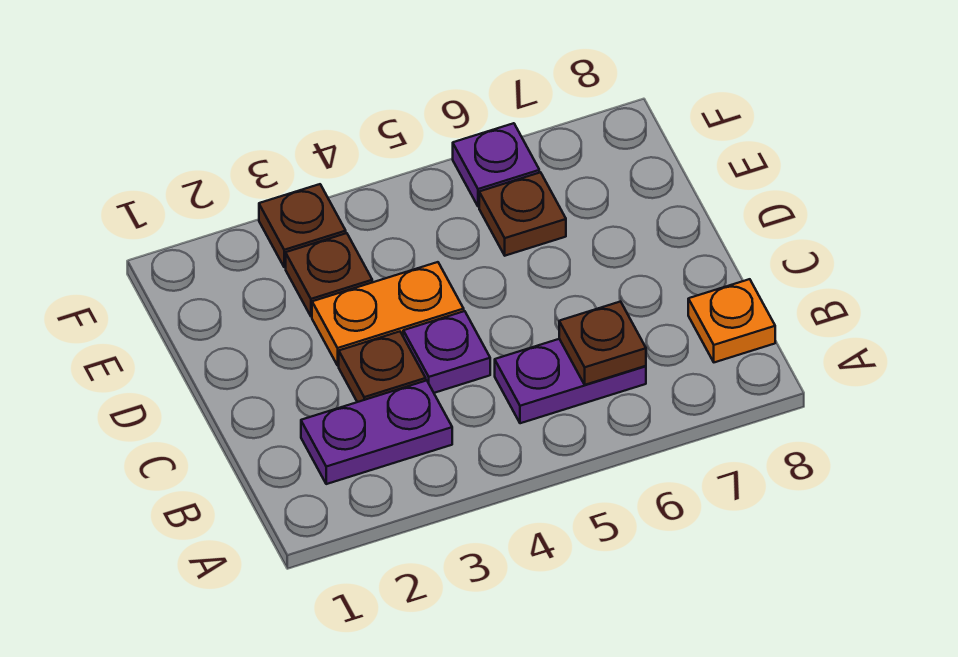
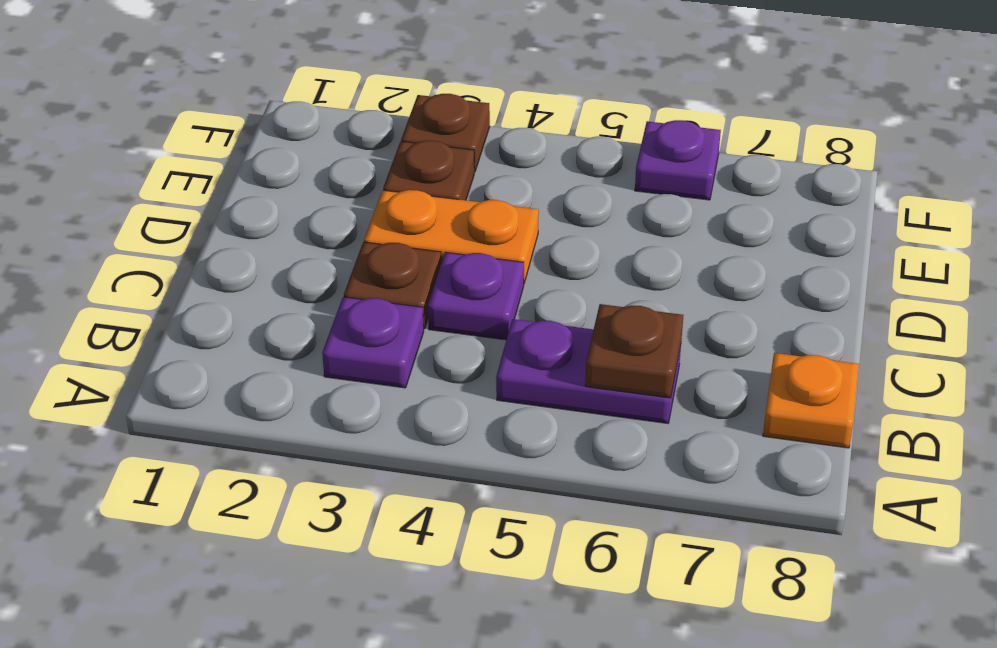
purple 1x2 plate [301,381,452,484] -> purple 1x1 plate [322,297,424,388]
brown 1x1 plate [479,172,566,256] -> none

